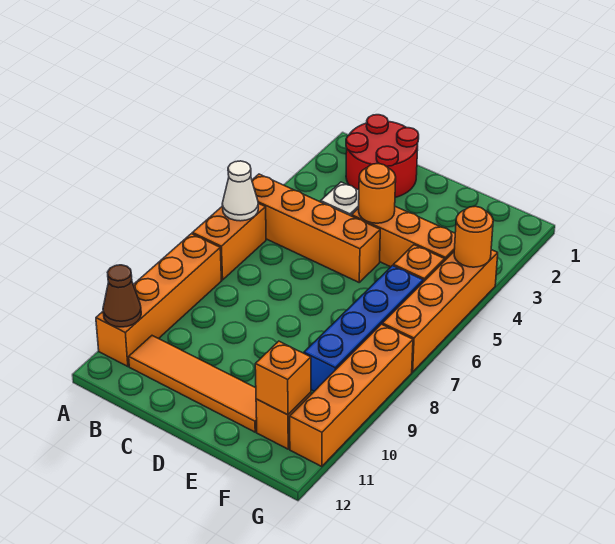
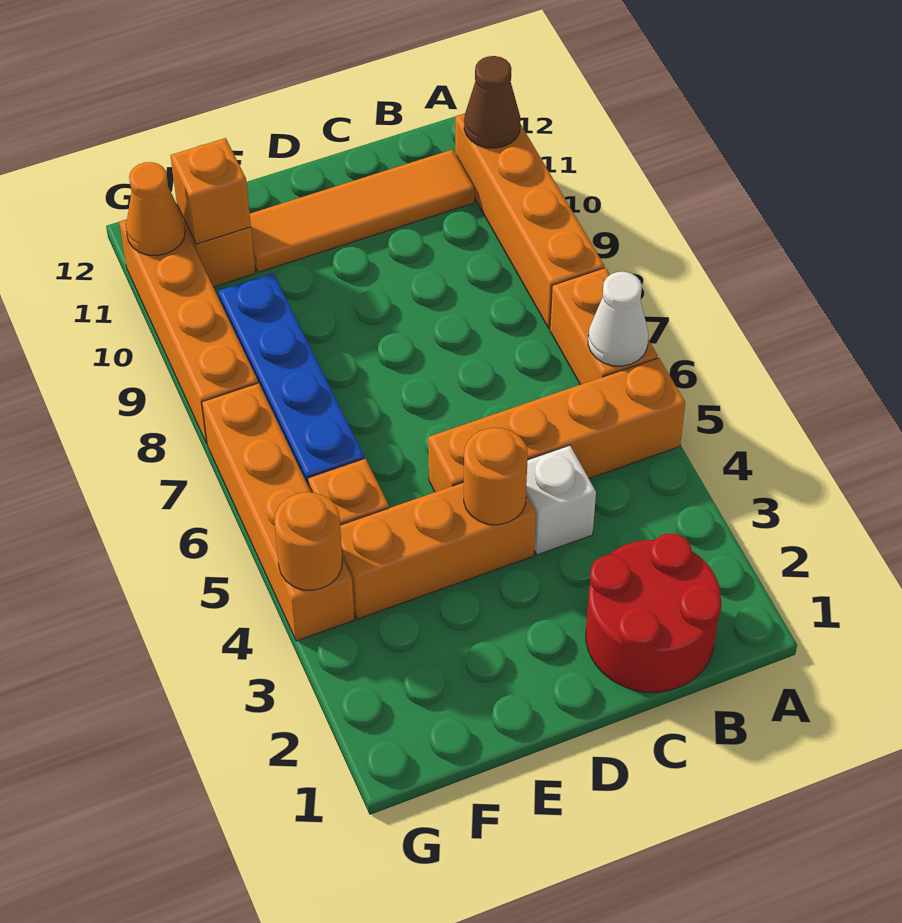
none -> orange 1x1 cone [126,162,185,256]

